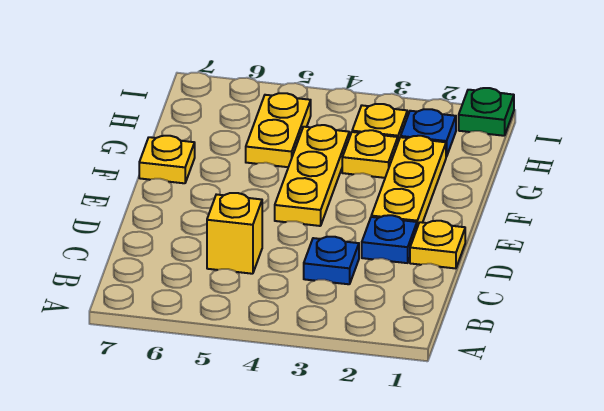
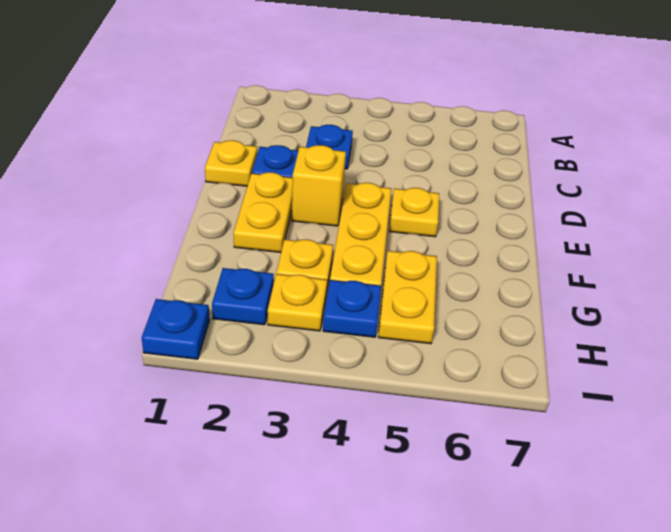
yellow 1x1 brick [207,193,262,274] -> yellow 1x1 brick moved to [292,145,346,226]
yellow 1x3 plate [371,136,446,227] -> yellow 1x2 plate [234,172,293,252]
yellow 1x1 plate [139,136,195,183] -> yellow 1x1 plate moved to [389,188,439,237]
none -> blue 1x1 plate [323,280,381,337]
green 1x1 plate [459,88,514,136] -> blue 1x1 plate [142,299,210,359]

